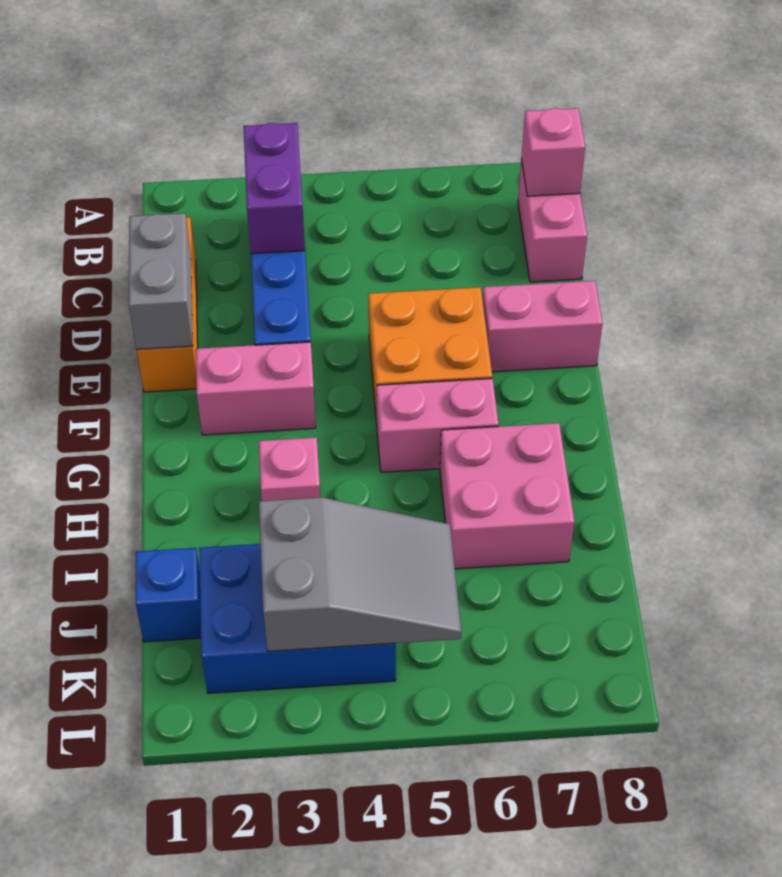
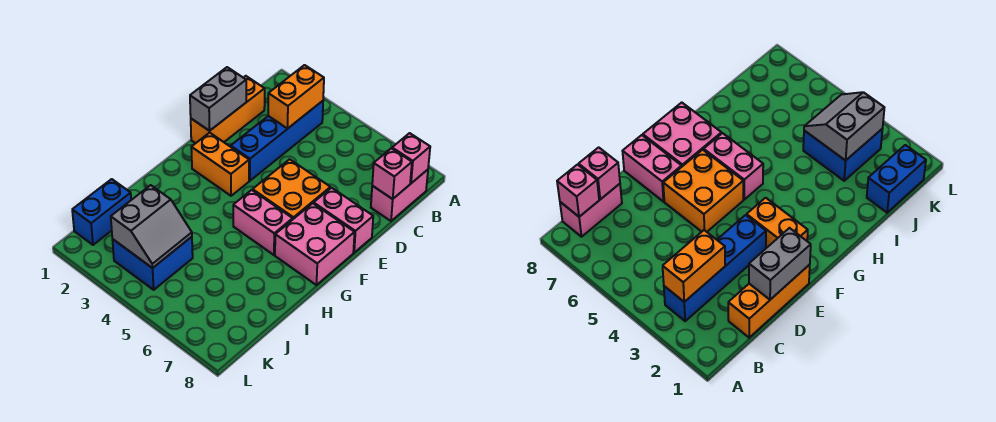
purple 1x2 brick [244,123,305,254] -> orange 1x2 brick [268,65,324,129]
pink 1x2 brick [196,342,316,435] -> orange 1x2 brick [191,133,249,196]
pink 1x1 brick [259,437,320,501] -> pink 1x1 brick moved to [372,148,412,199]
pink 2x2 brick [440,423,574,569] -> pink 2x2 brick moved to [275,203,355,285]
blue 1x1 brick [136,548,201,642] -> blue 1x2 brick [72,179,131,245]
blue 2x3 brick [199,544,396,693] -> blue 2x2 brick [112,237,193,290]
grey 2x3 slope [259,497,461,651] -> grey 2x2 slope [111,185,192,268]

